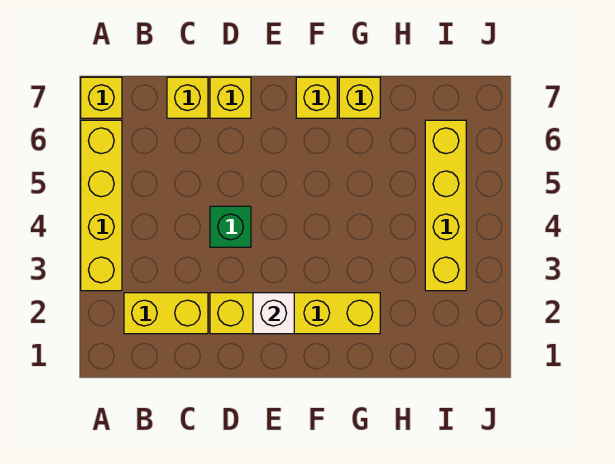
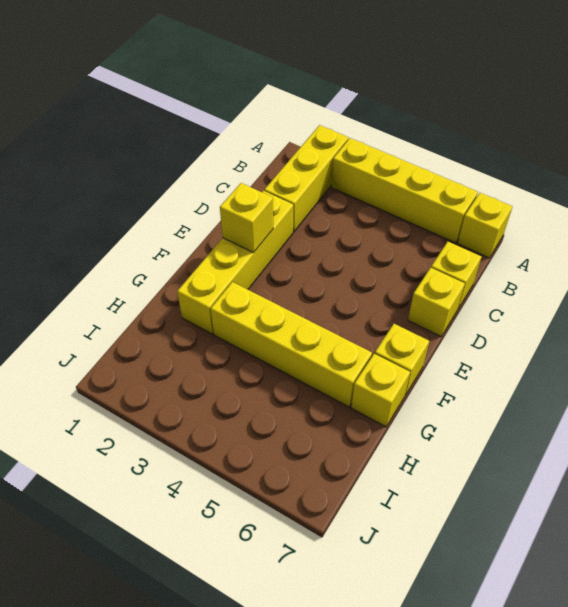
yellow 1x2 brick [124,293,208,334] -> yellow 1x3 brick [264,125,348,232]
green 1x1 brick [210,206,251,247] -> none
white 1x1 brick [253,293,294,334] -> yellow 1x1 brick [220,183,273,253]
yellow 1x4 brick [425,120,466,291] -> yellow 1x4 brick moved to [211,282,372,407]

